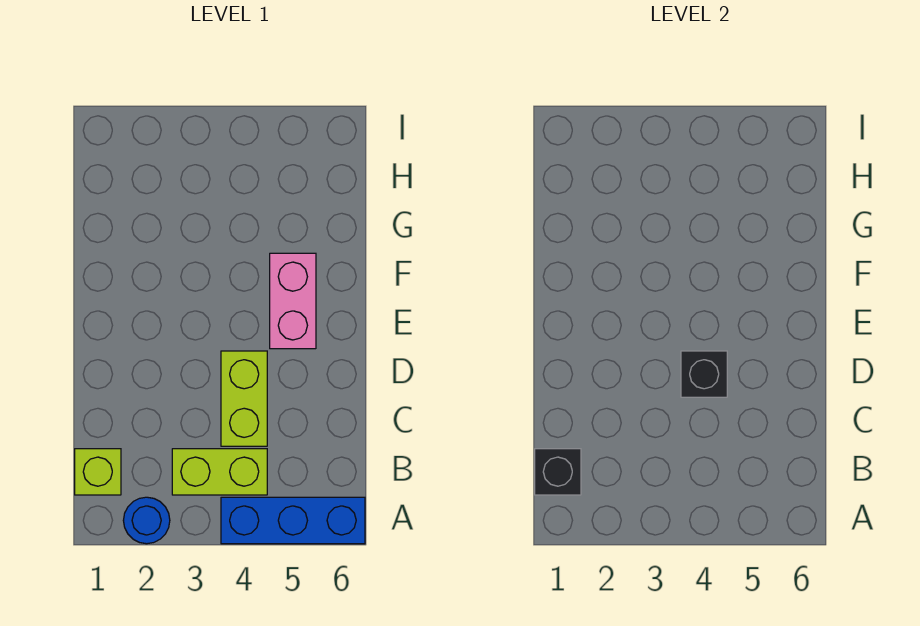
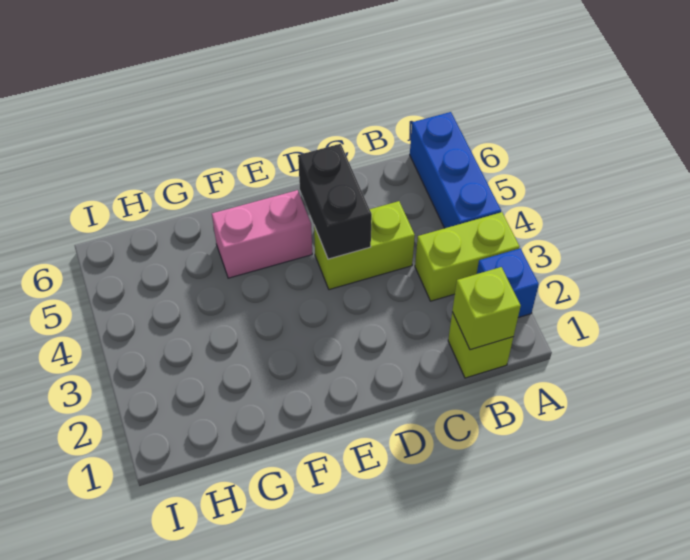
blue 1x1 round brick [123,497,170,544] -> blue 1x1 brick [477,248,539,318]
black 1x1 brick [535,449,581,495] -> lime 1x1 brick [452,267,521,350]
lime 1x2 brick [172,449,267,495] -> lime 1x2 brick turned to [415,212,520,301]
black 1x1 brick [681,351,727,397] -> black 1x2 brick [298,144,372,259]

